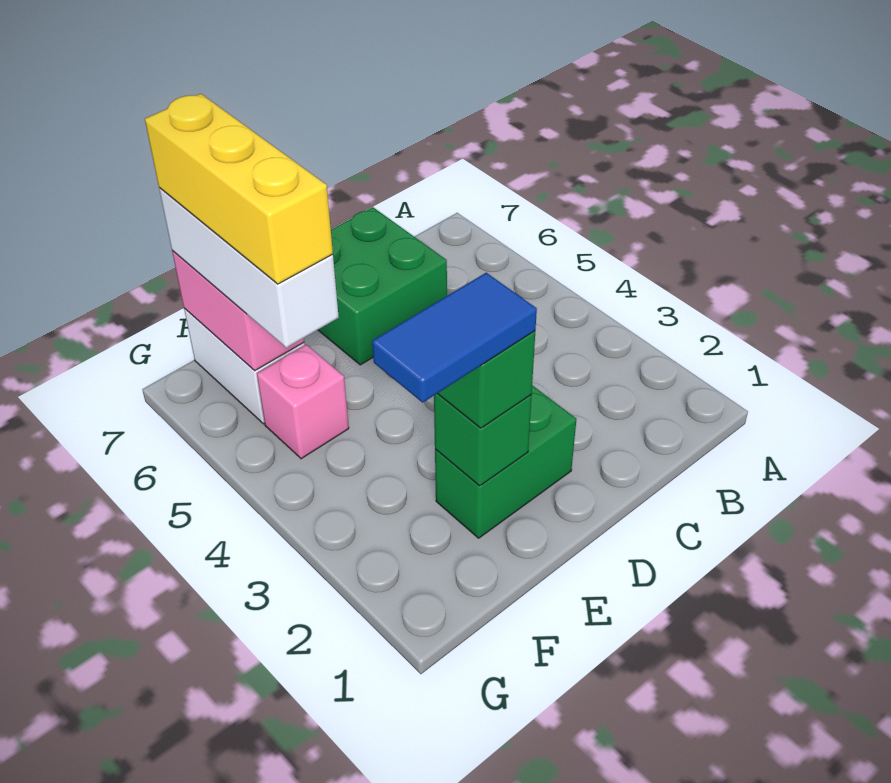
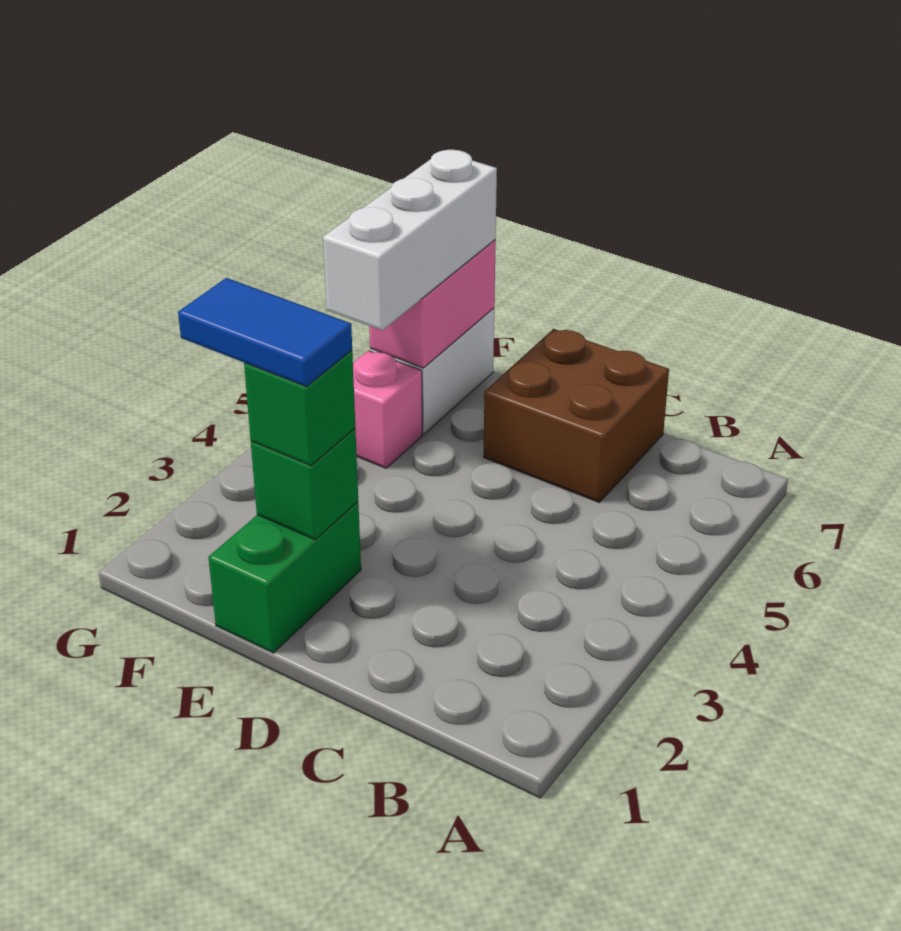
green 2x2 brick [318,207,447,365] -> brown 2x2 brick [484,329,669,502]
green 1x2 brick [435,385,576,538] -> green 1x2 brick turned to [208,502,361,653]
yellow 1x3 brick [145,94,333,284] -> none

